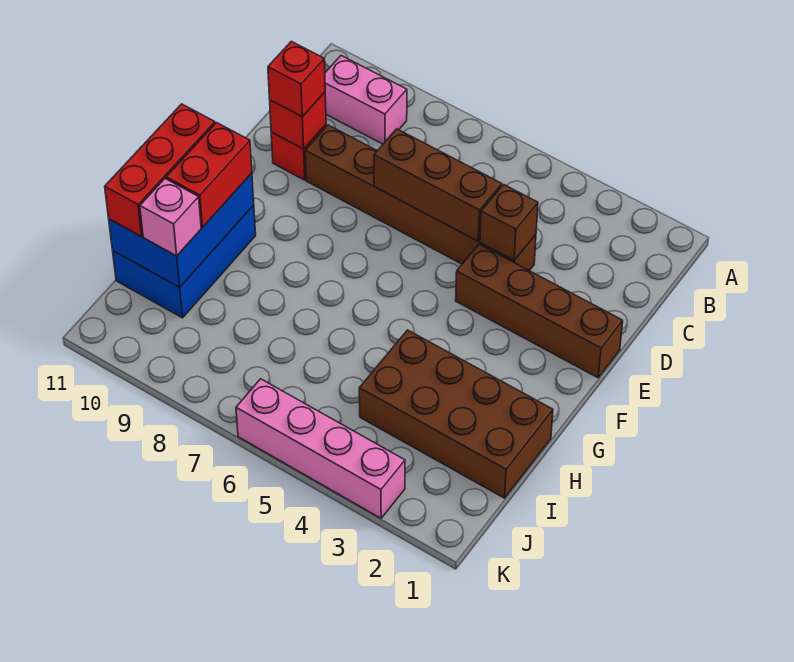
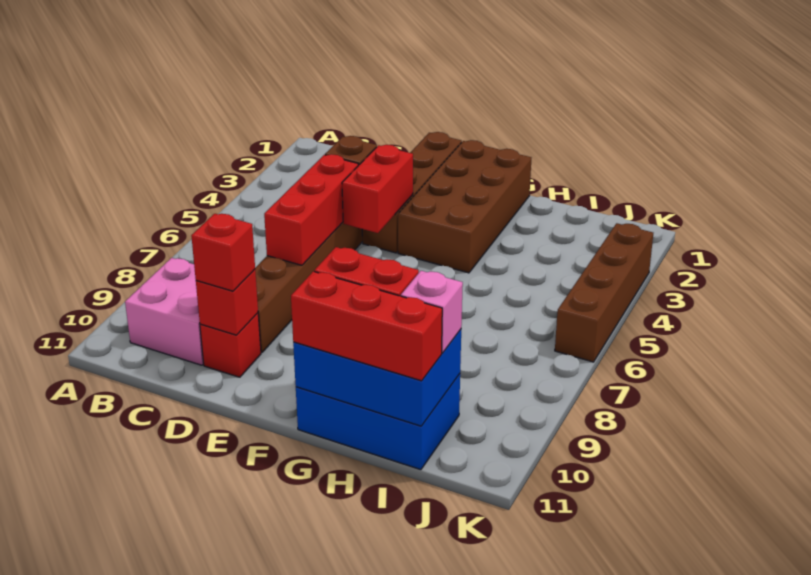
pink 1x2 brick [325,56,407,144] -> pink 2x2 brick [125,258,204,365]
brown 1x3 brick [374,129,502,241] -> red 1x3 brick [264,154,358,265]
none -> red 1x2 brick [342,145,413,233]
brown 2x4 brick [359,330,553,498] -> brown 2x4 brick moved to [398,140,531,273]
pink 1x4 brick [236,379,405,518] -> brown 1x4 brick [555,223,653,362]

